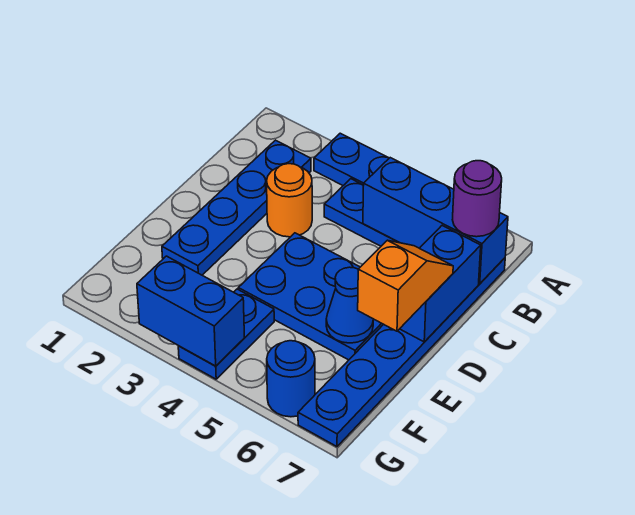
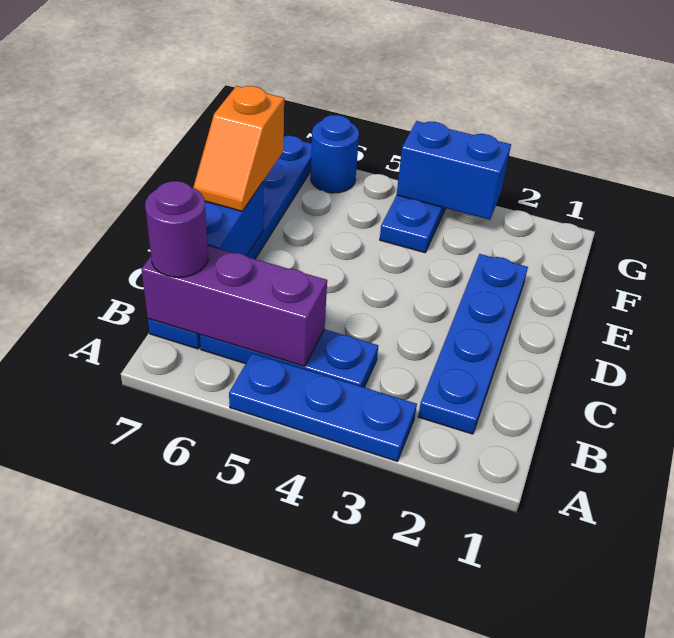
blue 1x3 brick [363,158,508,284] -> purple 1x3 brick [142,246,327,366]
orange 1x1 round brick [267,164,312,237] -> none
blue 2x3 plate [238,233,383,360] -> none
blue 1x1 cone [326,267,373,343] -> none

